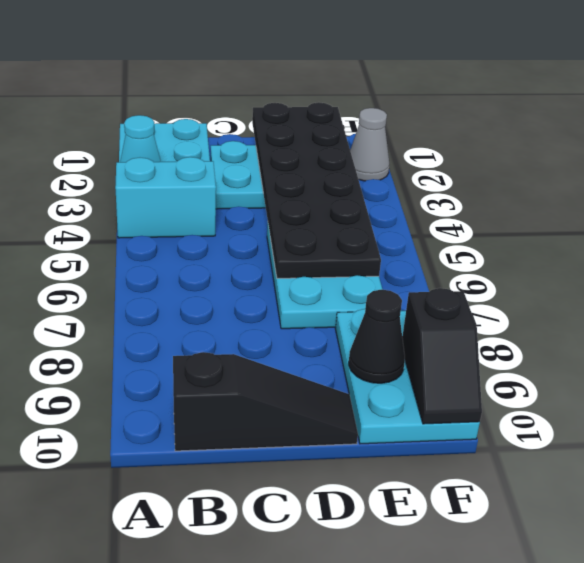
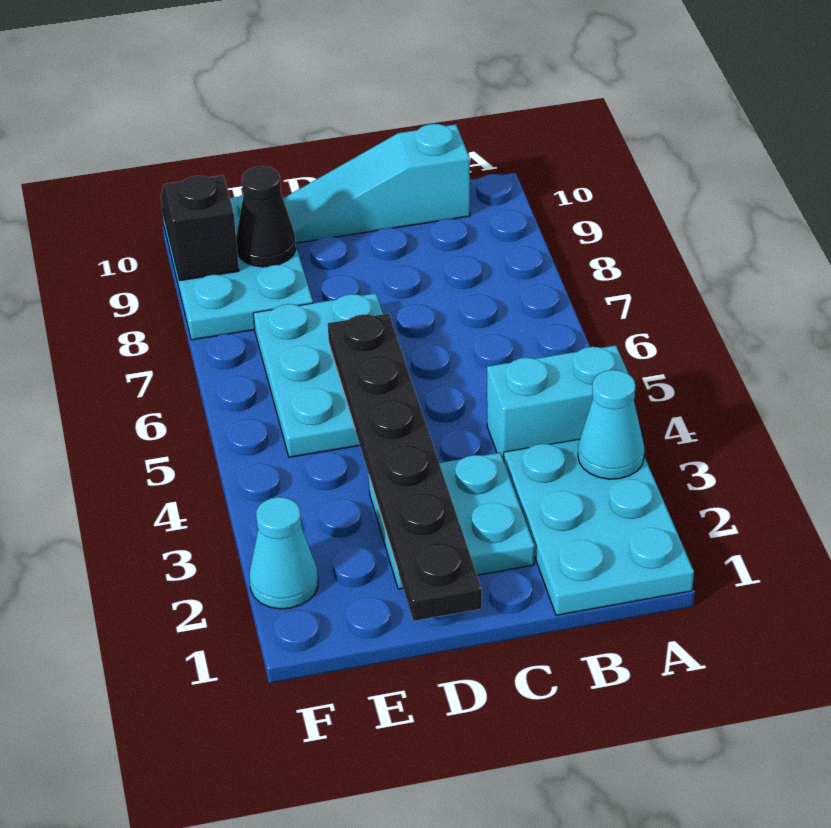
black 1x3 slope [173,352,358,451] -> cyan 1x3 slope [283,124,470,243]
black 2x6 plate [252,102,381,278] -> black 1x6 plate [328,313,482,621]
grey 1x1 cone [350,108,389,181] -> cyan 1x1 cone [250,497,318,609]

